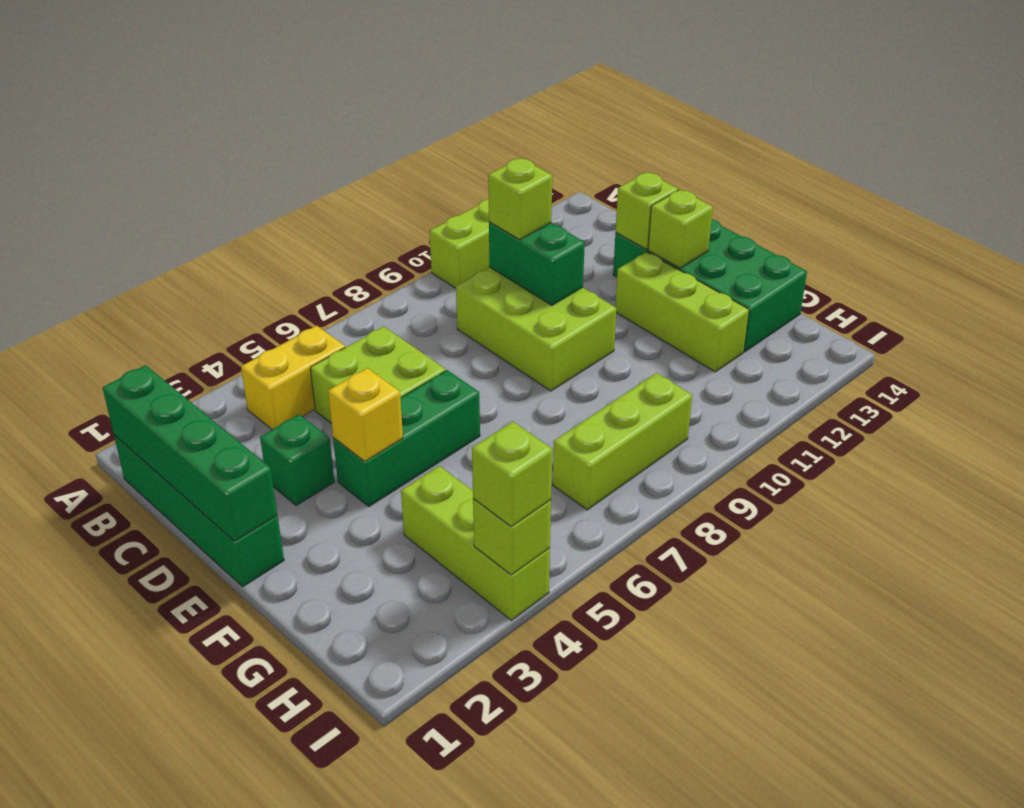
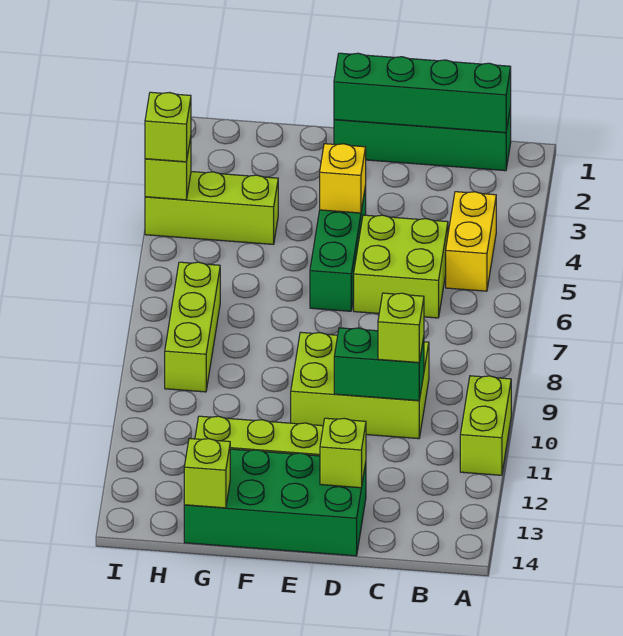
green 1x1 brick [260,414,334,506] -> none
lime 1x1 brick [648,190,713,268] -> lime 1x1 brick moved to [184,439,230,508]

